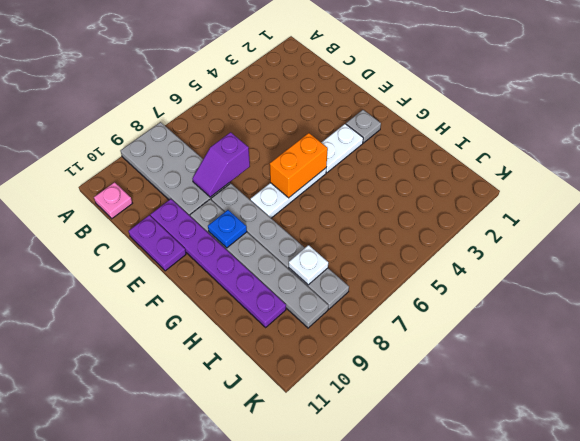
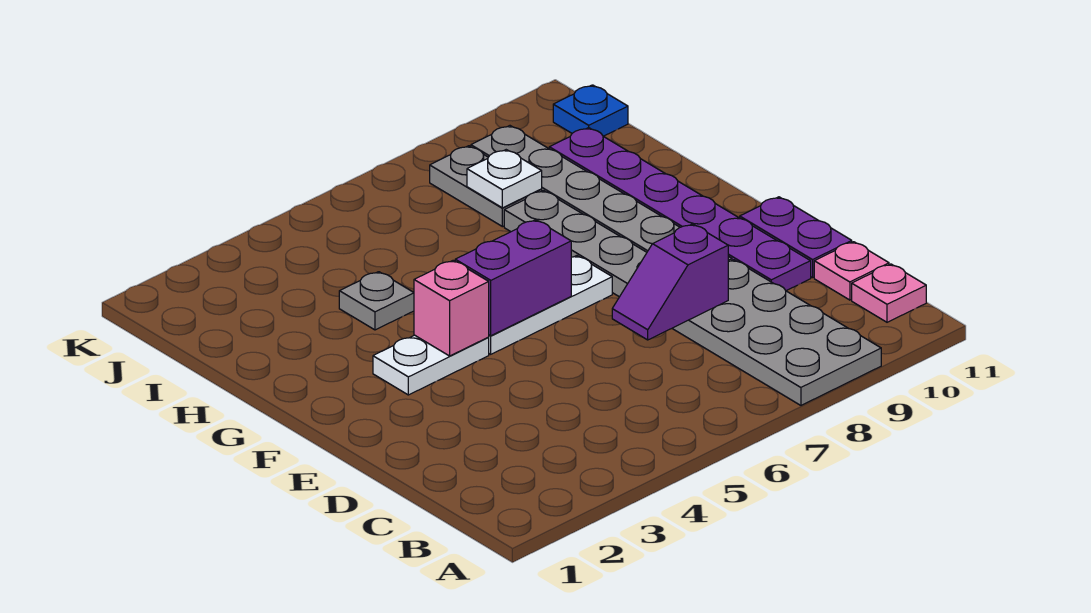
none -> pink 1x1 plate [814,242,889,300]
purple 1x2 slope [192,132,250,197] -> purple 1x2 slope turned to [612,224,728,340]
grey 1x1 plate [346,110,381,143] -> grey 1x1 plate moved to [339,272,414,330]
none -> pink 1x1 brick [414,260,489,356]
orange 1x2 brick [270,133,328,198] -> purple 1x2 brick [455,220,571,336]
blue 1x1 plate [208,210,247,248] -> blue 1x1 plate moved to [553,85,628,136]

